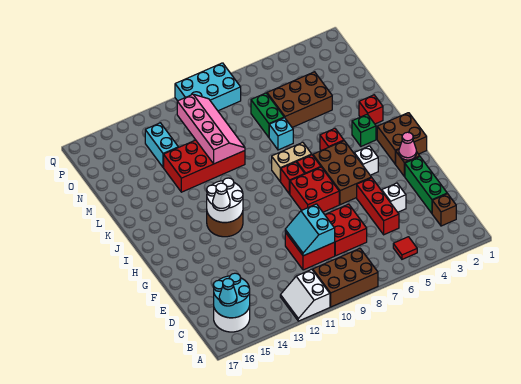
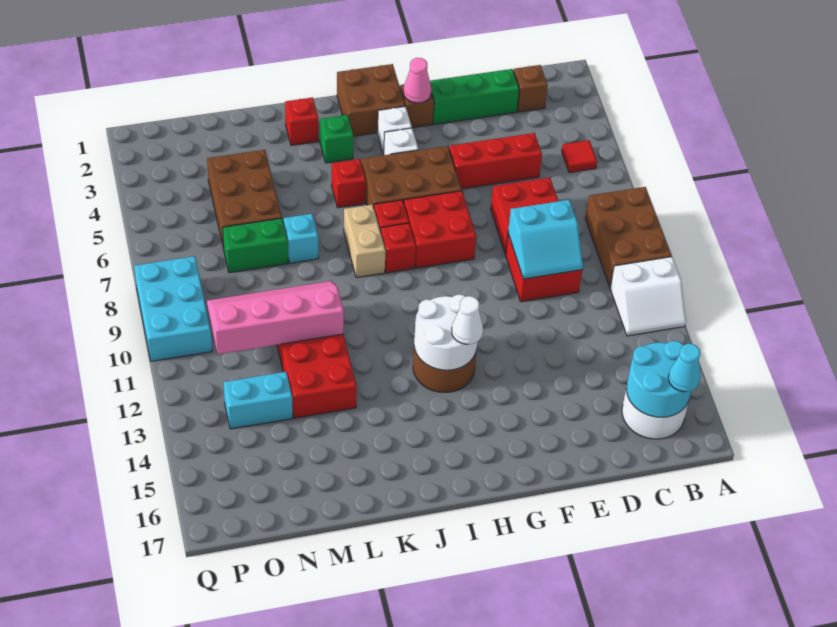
white 1x1 brick [382,183,406,212] -> white 1x1 brick moved to [377,106,412,154]

